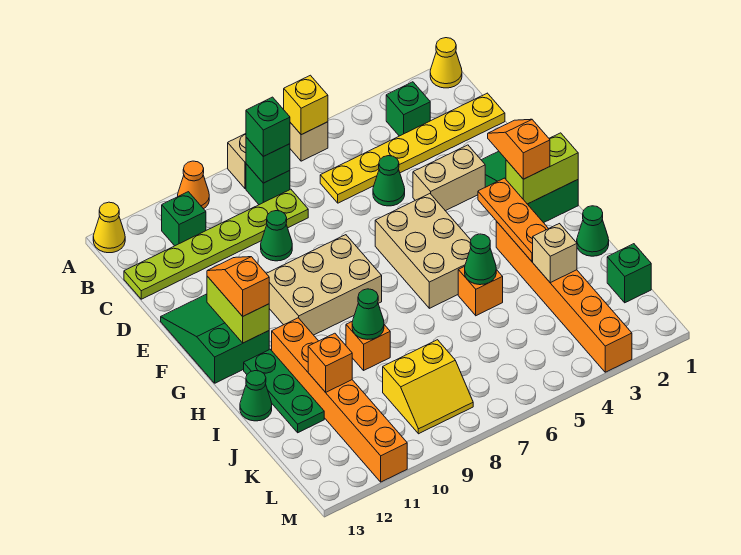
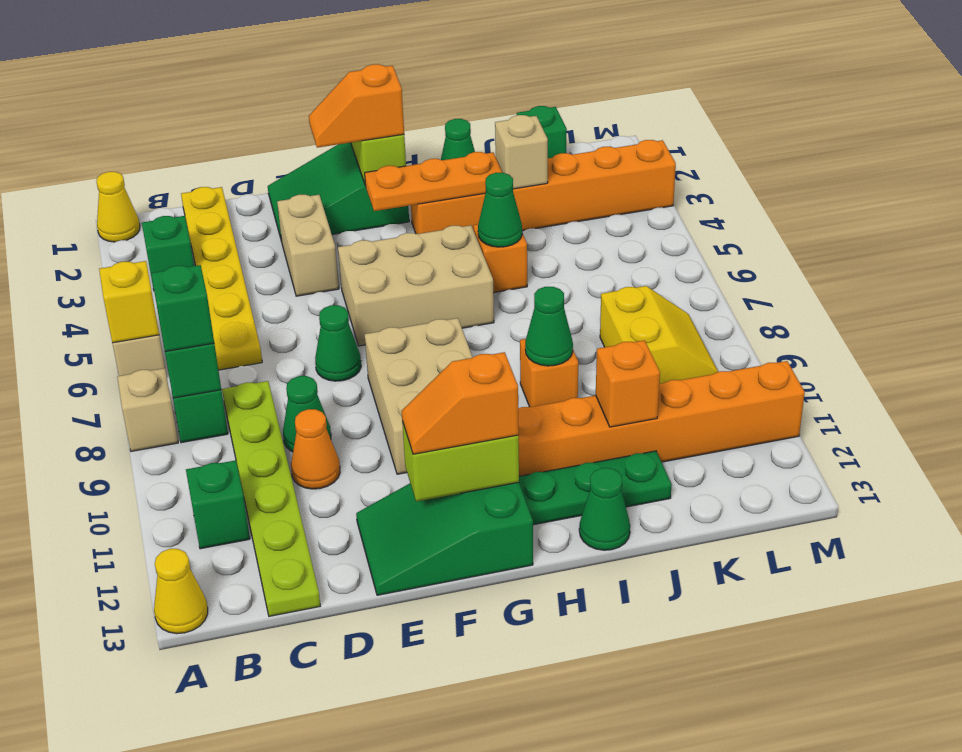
orange 1x1 cone [178,161,209,209] -> orange 1x1 cone moved to [291,409,340,489]
green 1x1 cone [373,156,405,206] -> green 1x1 cone moved to [315,305,361,381]

